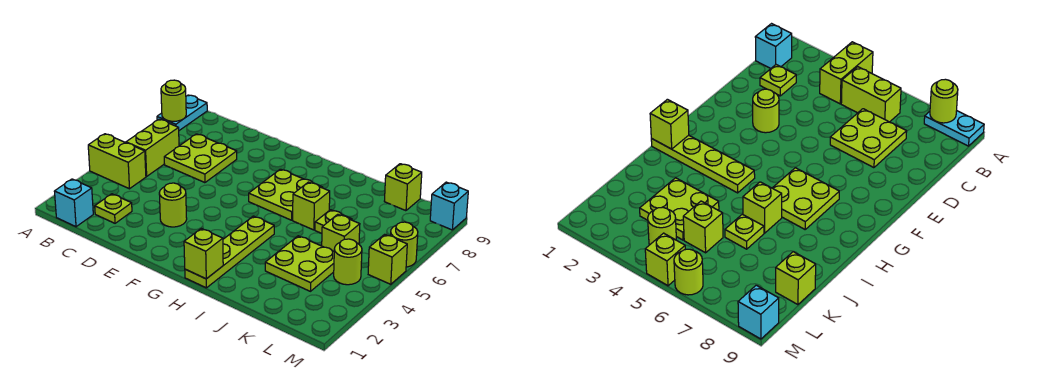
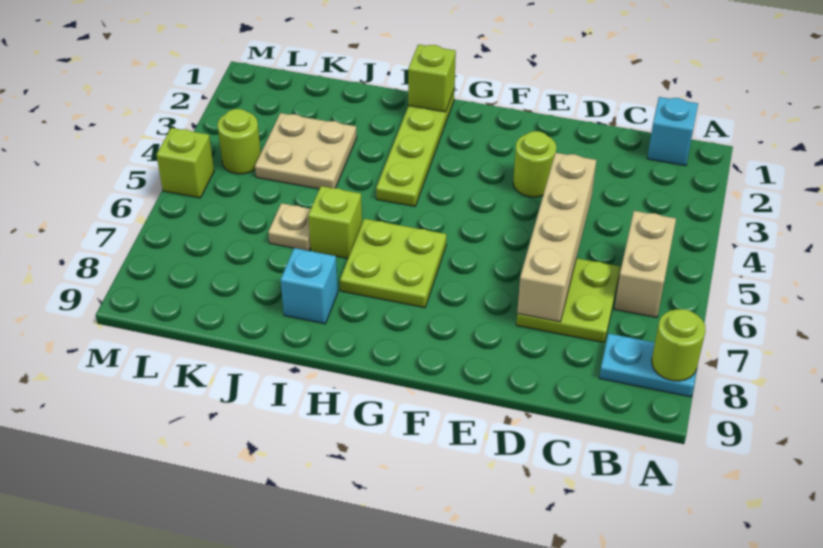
lime 1x2 brick [88,134,146,189] -> none
cyan 1x2 plate [157,95,207,130] -> cyan 1x2 plate turned to [599,334,697,397]
lime 1x2 brick [126,119,179,176] -> tan 1x2 brick [614,211,676,317]
lime 1x1 plate [95,194,132,223] -> none
none -> tan 1x4 brick [517,153,596,322]
lime 2x2 plate [265,236,334,291] -> tan 2x2 plate [255,113,357,189]
lime 1x1 plate [315,210,352,234] -> tan 1x1 plate [268,203,311,251]
lime 1x1 brick [322,214,360,251] -> none
lime 1x1 brick [384,164,422,211] -> none
lime 1x1 round brick [390,222,418,267] -> none
cyan 1x1 brick [430,182,468,230] -> cyan 1x1 brick moved to [281,248,338,324]

